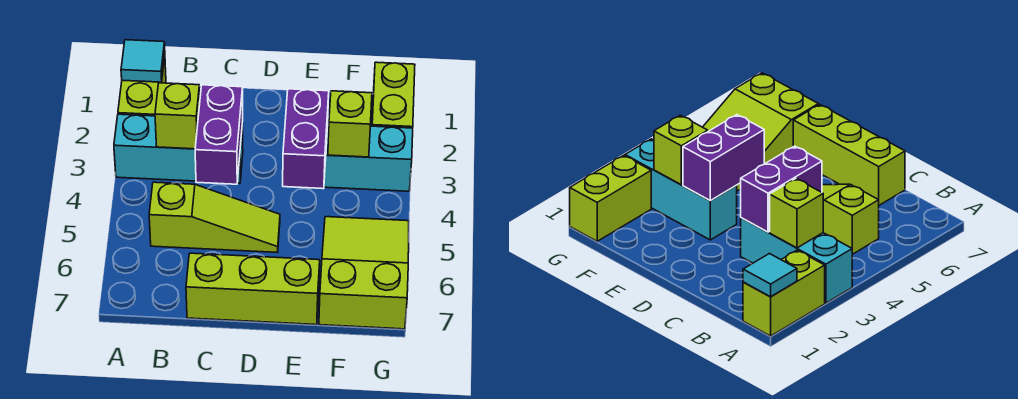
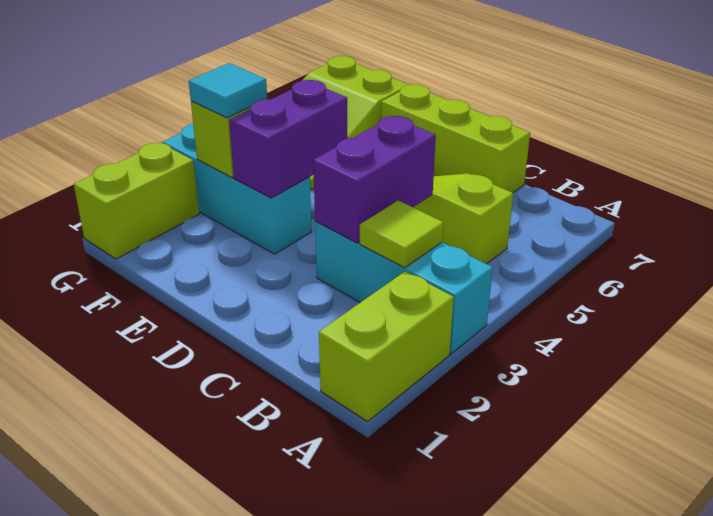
cyan 1x1 tile [121,40,165,82] -> cyan 1x1 tile moved to [189,63,267,118]
lime 1x1 brick [155,83,200,149] -> lime 1x1 tile [360,201,444,268]

